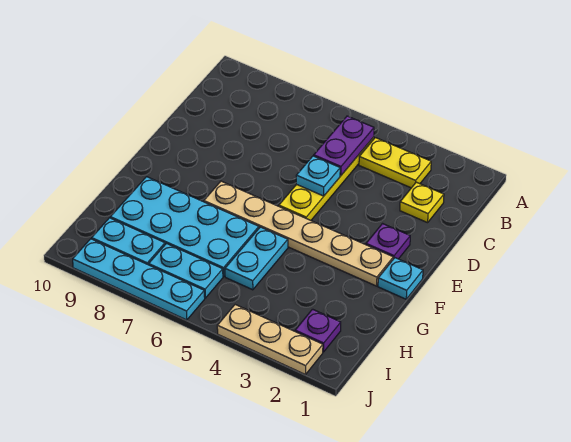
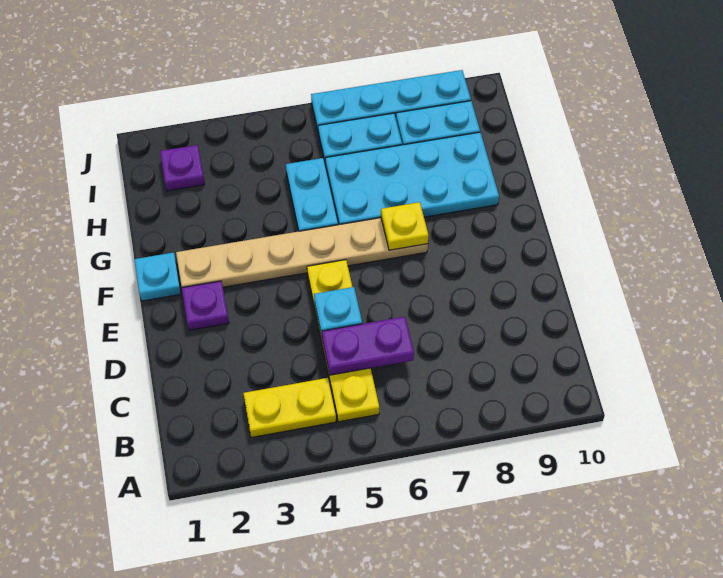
purple 1x2 plate [314,116,374,176] -> purple 1x2 plate turned to [322,317,414,375]
yellow 1x1 plate [400,182,444,223] -> yellow 1x1 plate moved to [381,202,429,250]
tan 1x3 plate [217,305,323,375] -> none

